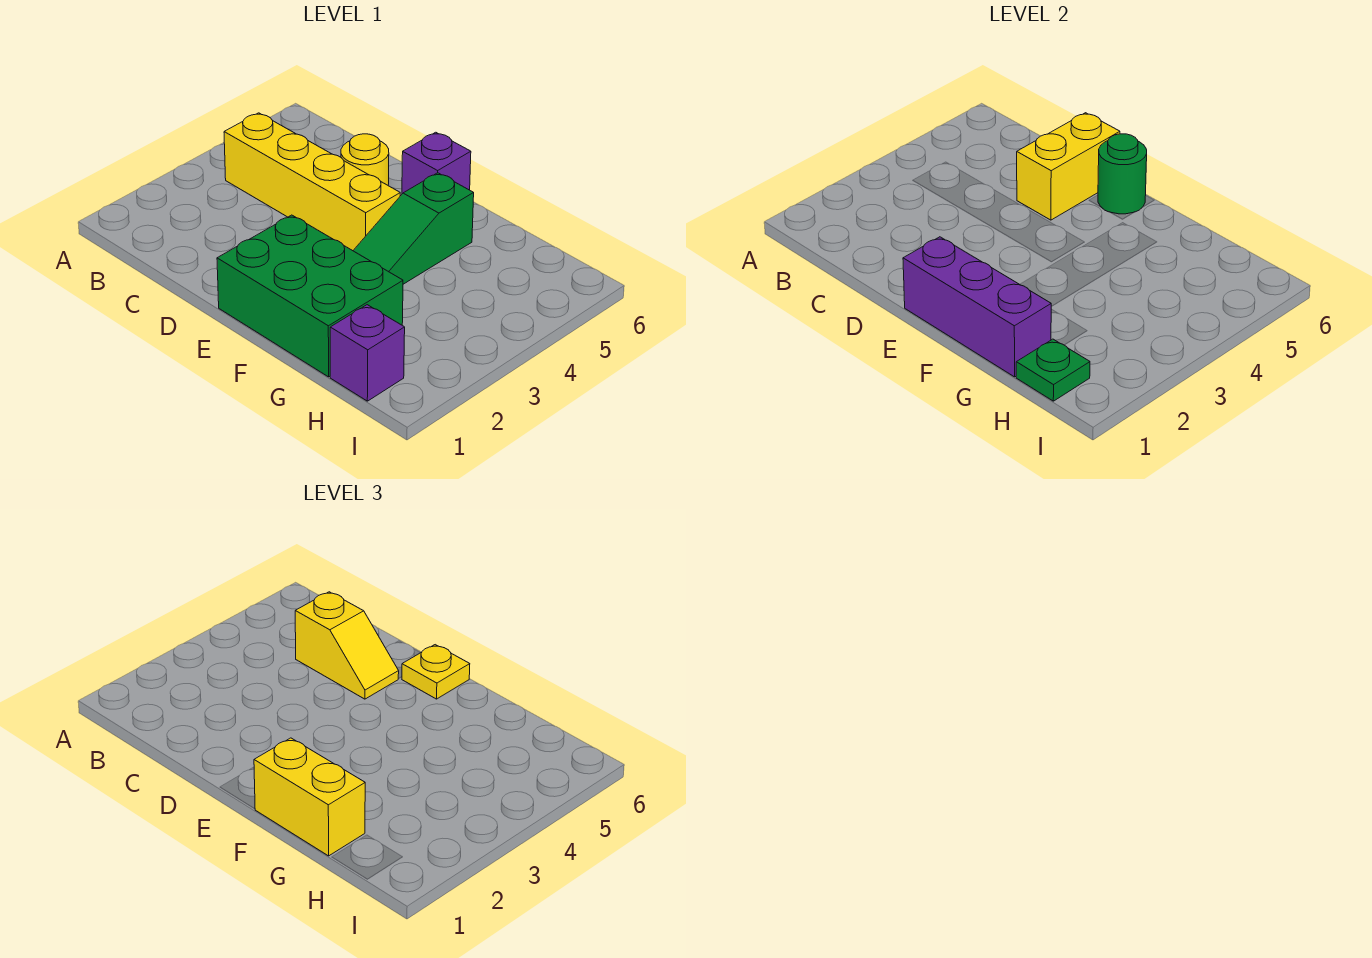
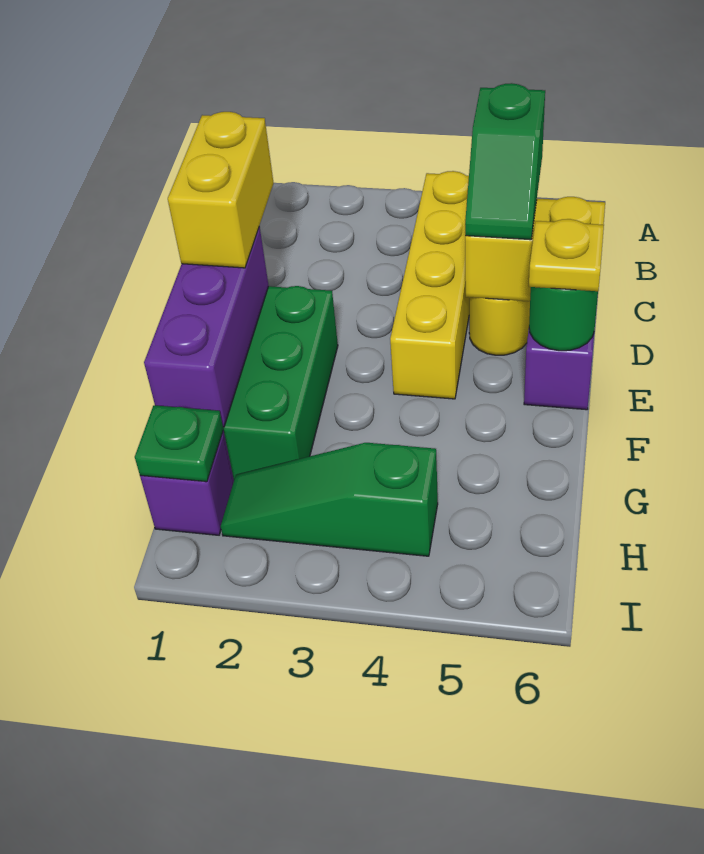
yellow 1x2 slope [295,592,399,699] -> green 1x2 slope [465,83,545,240]
yellow 1x2 brick [254,738,365,856] -> yellow 1x2 brick moved to [168,112,274,268]
green 1x3 slope [353,173,474,284] -> green 1x3 slope moved to [221,443,438,556]

